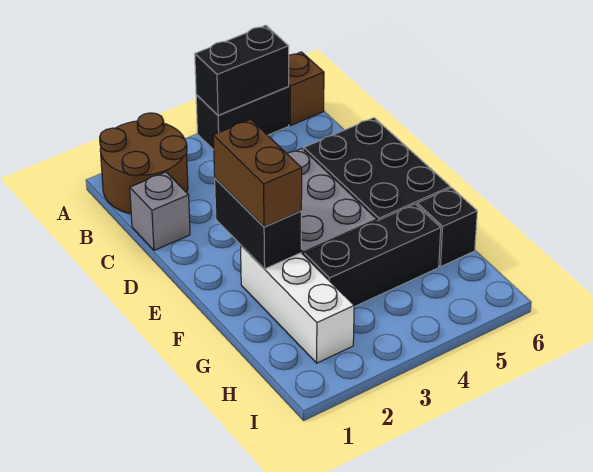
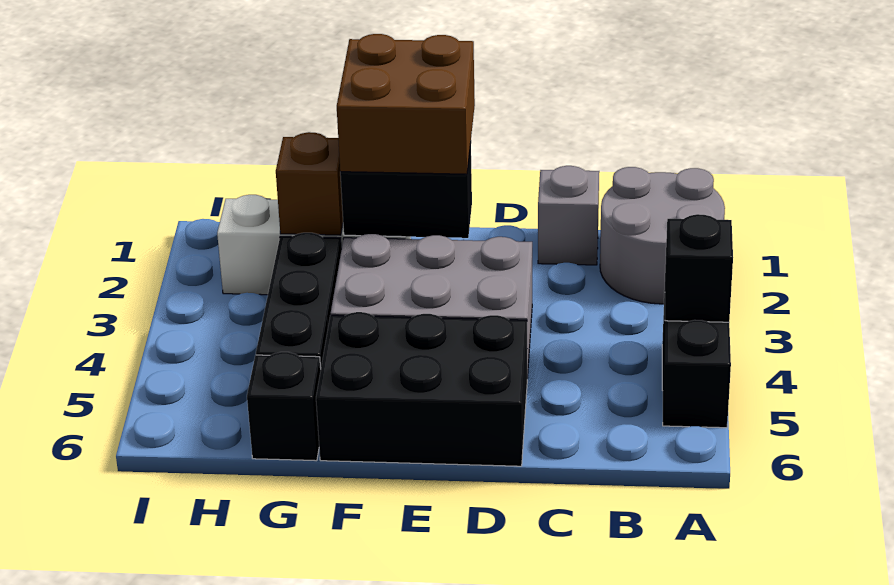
brown 2x2 round brick [100,113,188,214] -> grey 2x2 round brick [600,167,725,304]
black 1x2 brick [195,25,289,115] -> black 1x1 brick [665,214,733,322]
brown 1x1 brick [288,52,324,126] -> brown 1x1 brick moved to [276,132,343,235]
brown 1x2 brick [213,119,302,227] -> brown 2x2 brick [337,34,475,174]

